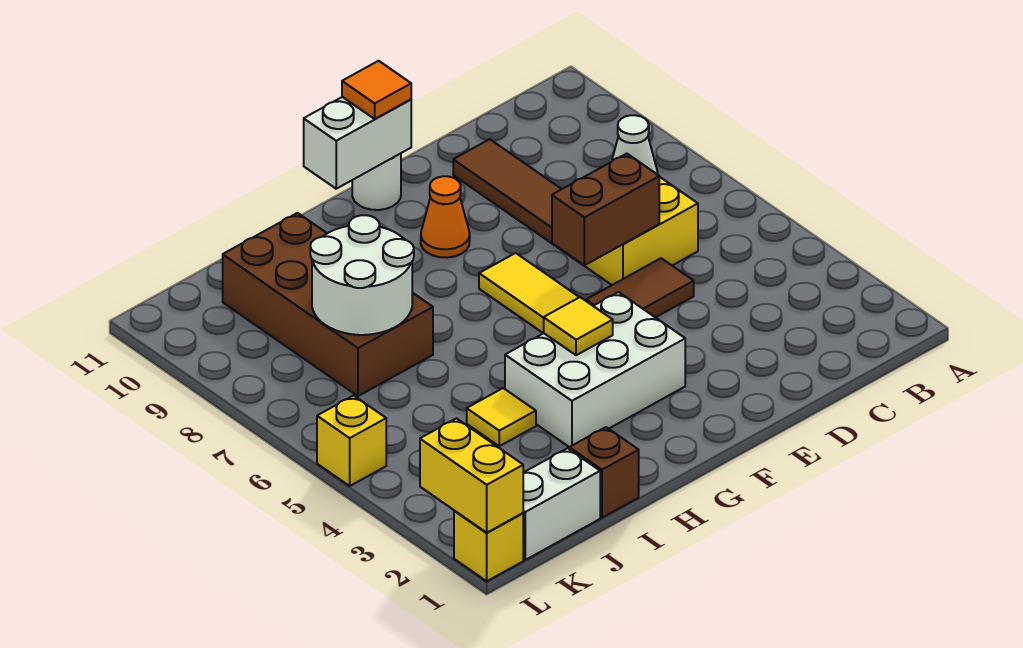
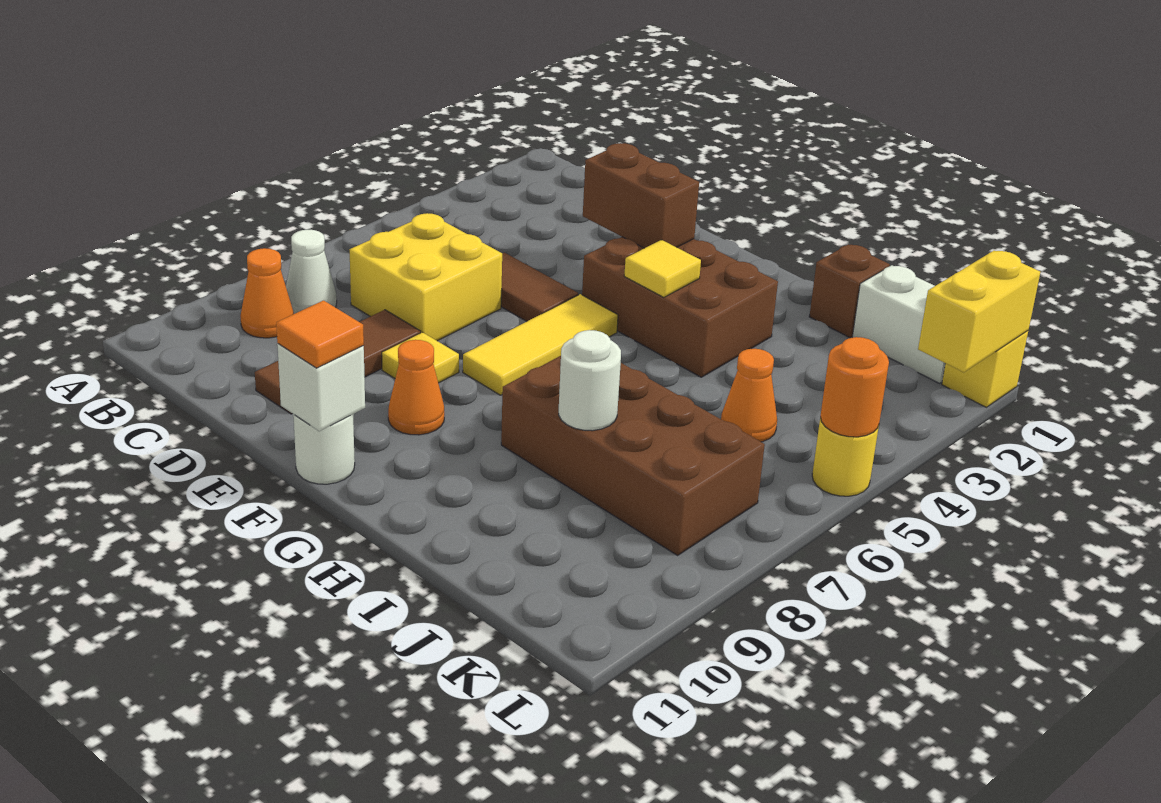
none -> orange 1x1 cone [240,248,294,338]
brown 1x2 brick [552,154,659,265] -> brown 1x2 brick moved to [583,143,699,248]
white 2x3 brick [505,292,685,447] -> brown 2x3 brick [582,237,778,377]
white 1x2 brick [304,97,411,189] -> white 1x1 brick [277,344,365,431]
yellow 1x1 tile [467,388,536,446] -> yellow 1x1 tile moved to [382,332,459,383]
brown 2x4 brick [223,213,433,396] -> brown 2x4 brick turned to [501,356,765,555]
white 2x2 round brick [310,215,414,335] -> white 1x1 round brick [559,330,621,431]
none -> orange 1x1 cone [721,349,777,442]
yellow 1x1 brick [317,396,386,486] -> yellow 1x1 round brick [812,417,879,496]
none -> orange 1x1 round brick [820,337,889,437]

